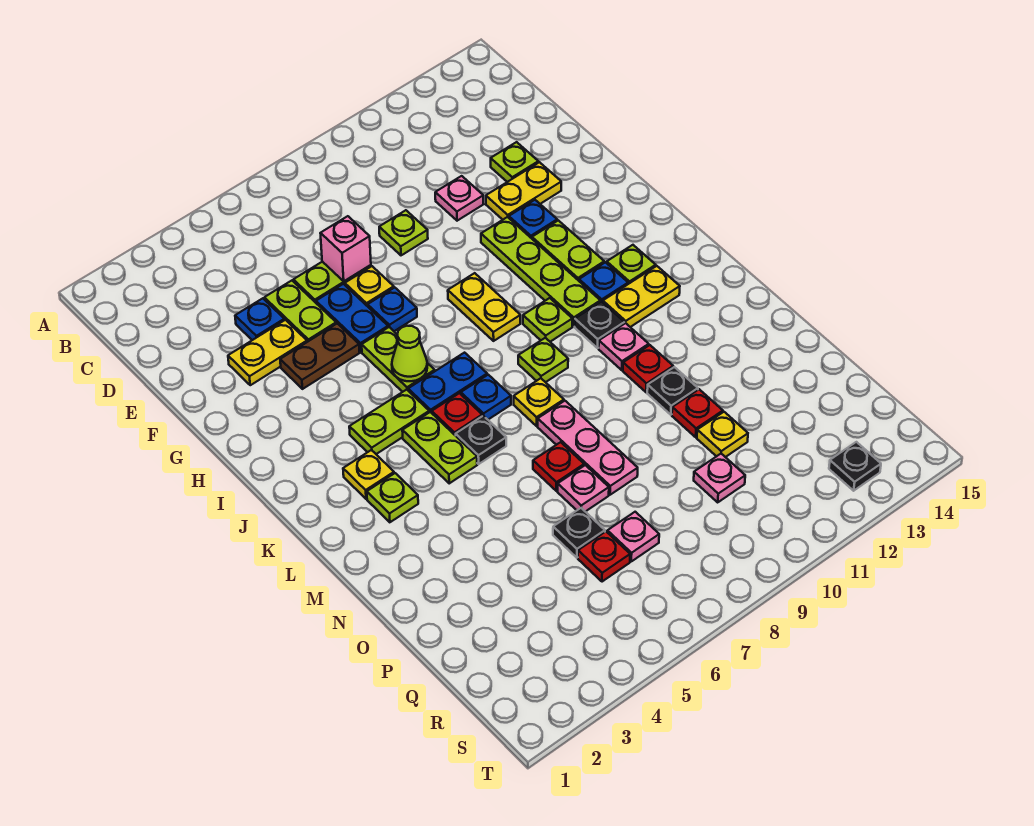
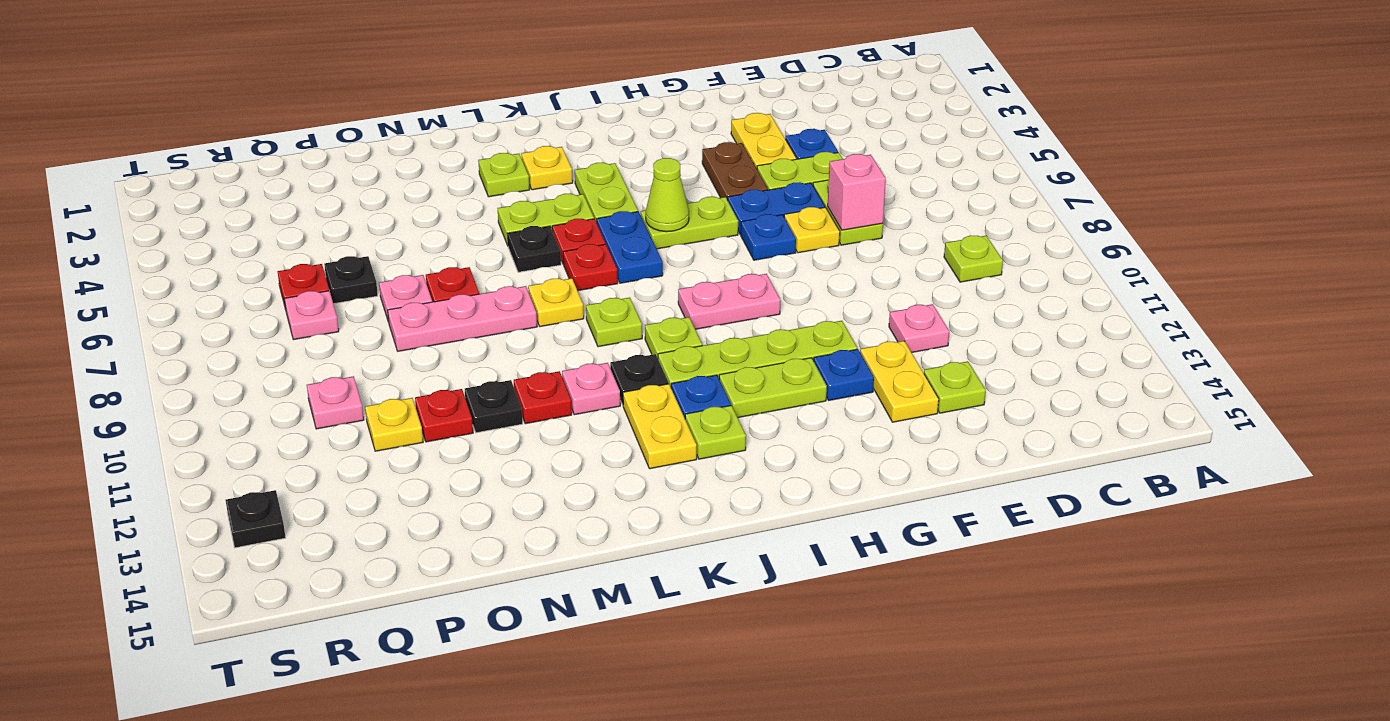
lime 1x1 plate [379,210,428,255] -> lime 1x1 plate moved to [944,236,1003,282]
yellow 1x2 plate [448,273,520,341] -> pink 1x2 plate [678,274,780,329]
blue 1x1 plate [461,375,511,420] -> red 1x1 plate [563,244,618,291]

